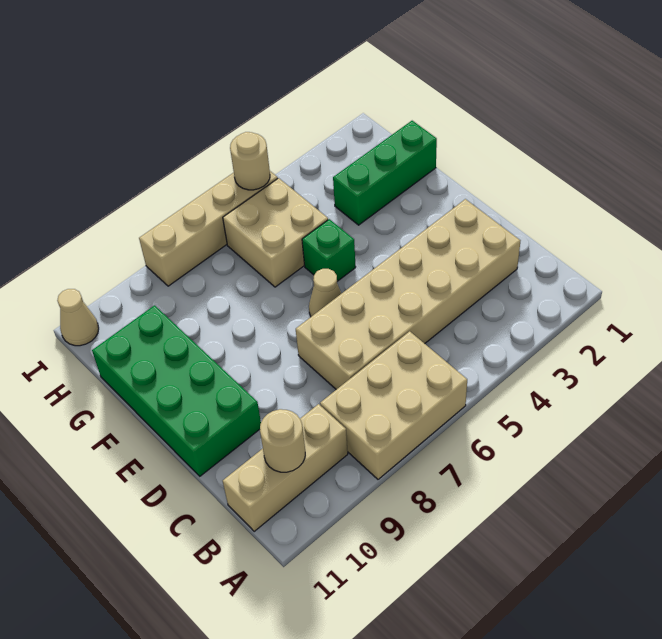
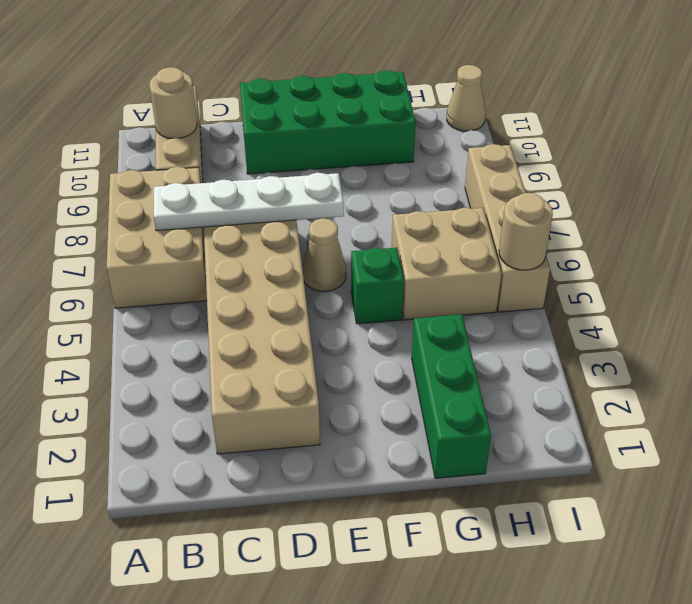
none -> white 1x4 plate [154,173,344,231]

